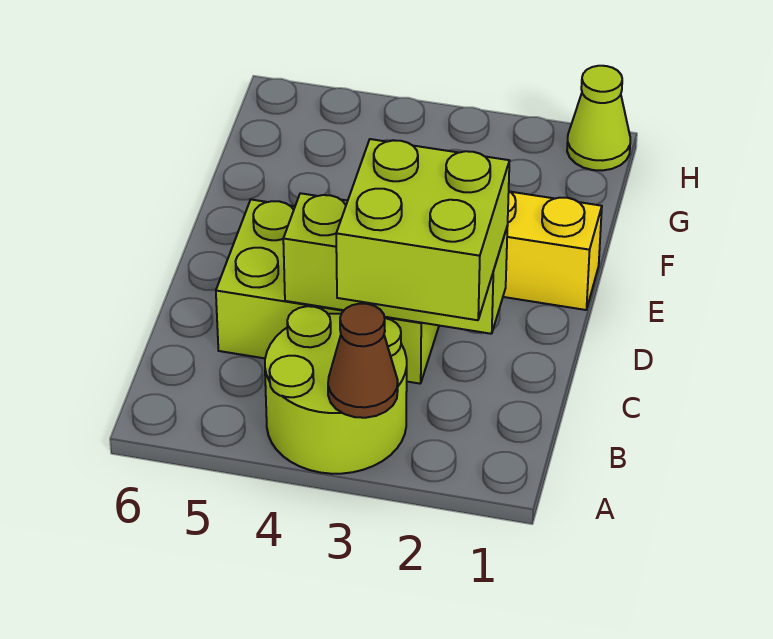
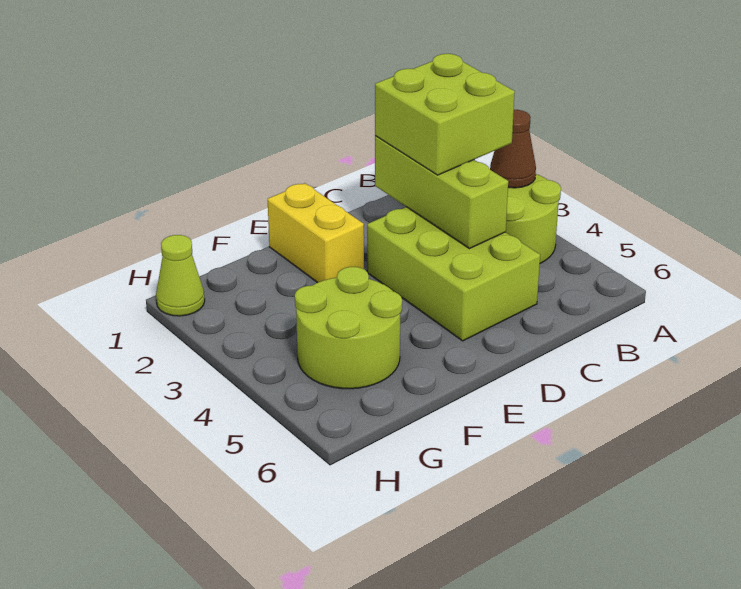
none -> lime 2x2 round brick [295,267,402,389]

